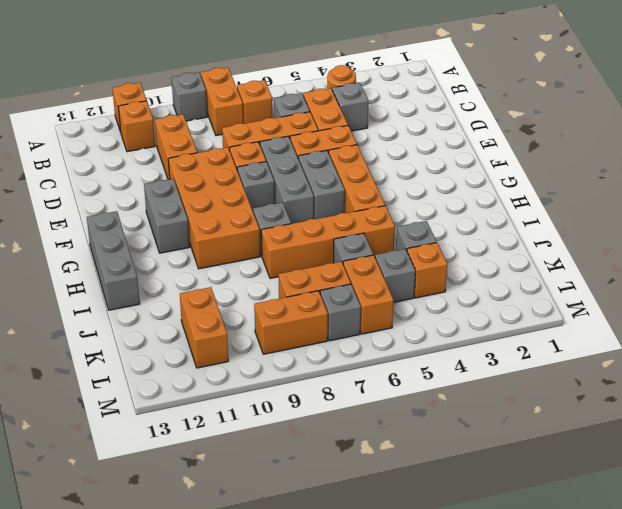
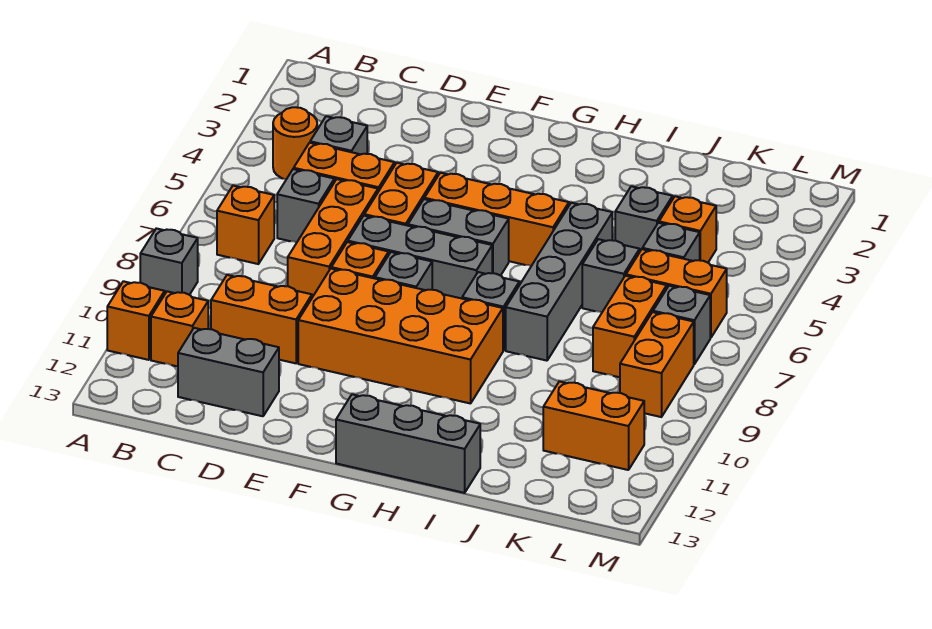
orange 1x2 brick [201,67,243,136] -> none
grey 1x2 brick [144,179,190,253] -> grey 1x2 brick moved to [178,328,279,416]
orange 1x4 brick [261,206,395,278] -> grey 1x4 brick [506,203,612,361]

